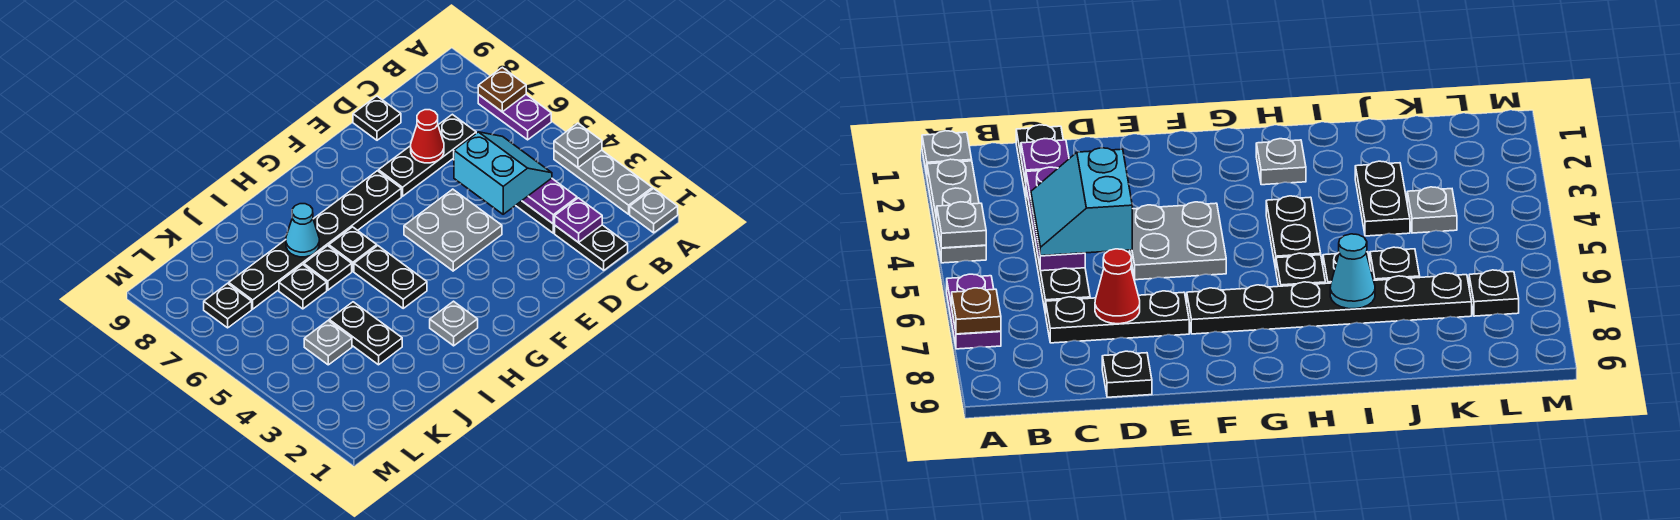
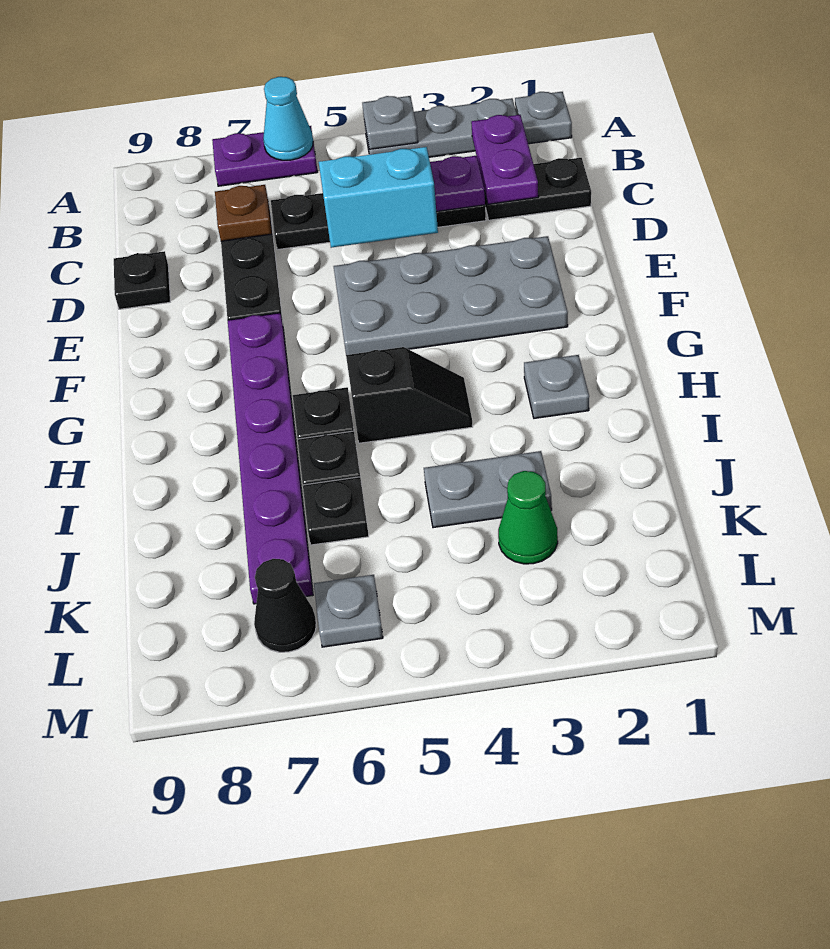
brown 1x1 plate [478,67,526,112] -> brown 1x1 plate moved to [215,185,272,241]
purple 1x1 plate [555,198,602,243] -> purple 1x2 plate [471,115,538,204]
red 1x1 cone [411,110,444,163] -> none
grey 2x2 plate [404,189,502,271] -> grey 2x4 plate [334,236,568,355]
black 1x6 plate [229,171,401,309] -> purple 1x6 plate [228,313,313,604]
black 1x2 plate [354,246,427,308] -> black 1x2 slope [346,347,473,443]
cyan 1x1 cone [286,204,319,257] -> cyan 1x1 cone moved to [263,77,313,160]
black 1x2 plate [329,302,402,365] -> grey 1x2 plate [424,451,552,528]
none -> green 1x1 cone [498,471,558,564]
grey 1x1 plate [304,321,352,365] -> grey 1x1 plate moved to [314,575,383,647]
black 1x1 plate [204,284,252,328] -> black 1x1 cone [254,559,316,652]

